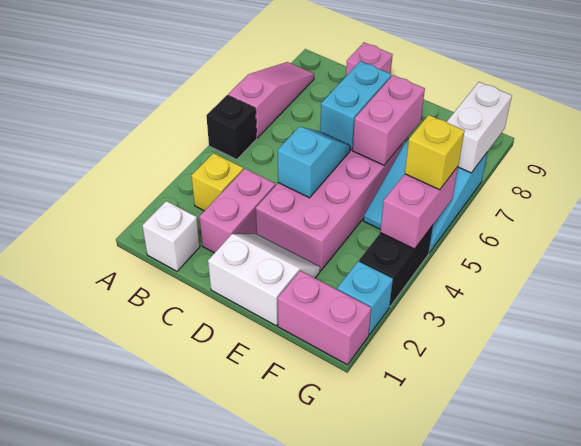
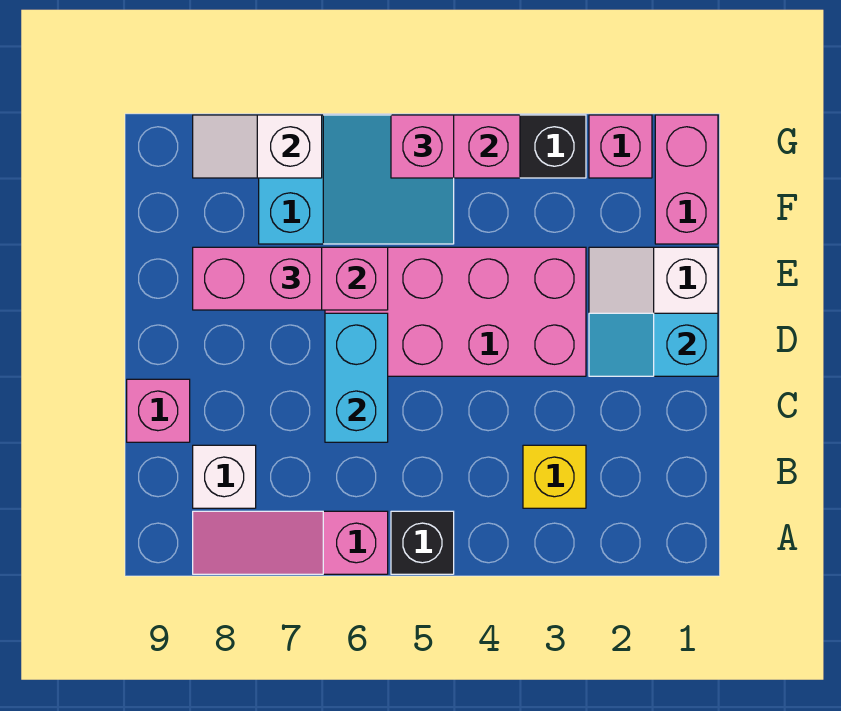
white 1x1 brick [142,201,200,271] -> white 1x1 brick moved to [193,445,256,508]
pink 1x2 brick [200,169,275,253] -> pink 1x2 brick moved to [193,247,322,310]
cyan 1x2 slope [278,127,350,198] -> cyan 1x2 slope moved to [589,313,718,376]
cyan 1x2 brick [320,61,391,150] -> cyan 1x2 brick turned to [325,313,388,442]
cyan 1x1 brick [337,261,393,335] -> pink 1x1 brick [589,115,652,178]
yellow 1x1 brick [405,115,465,190] -> pink 1x1 brick [391,115,454,178]
white 1x2 brick [447,82,512,173] -> white 1x2 slope [193,115,322,178]

